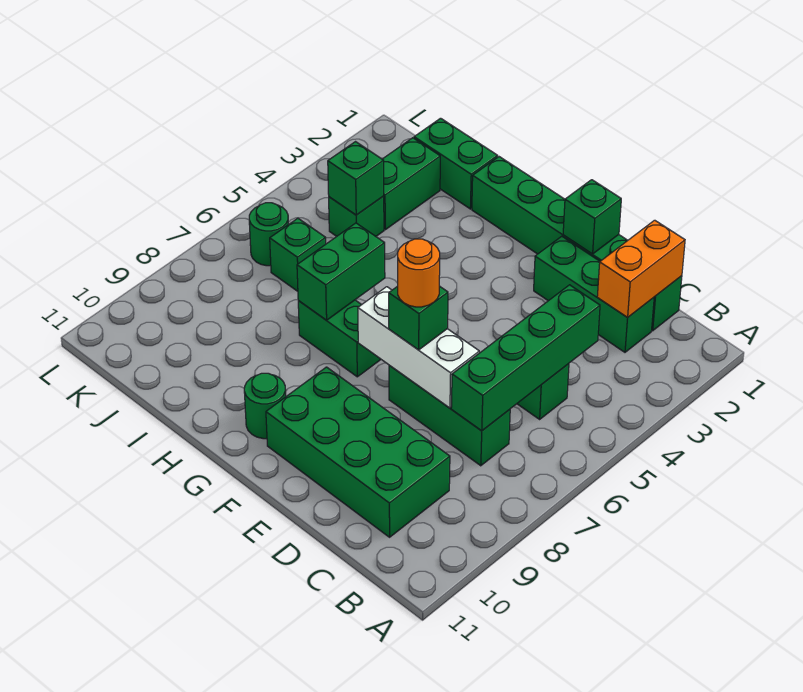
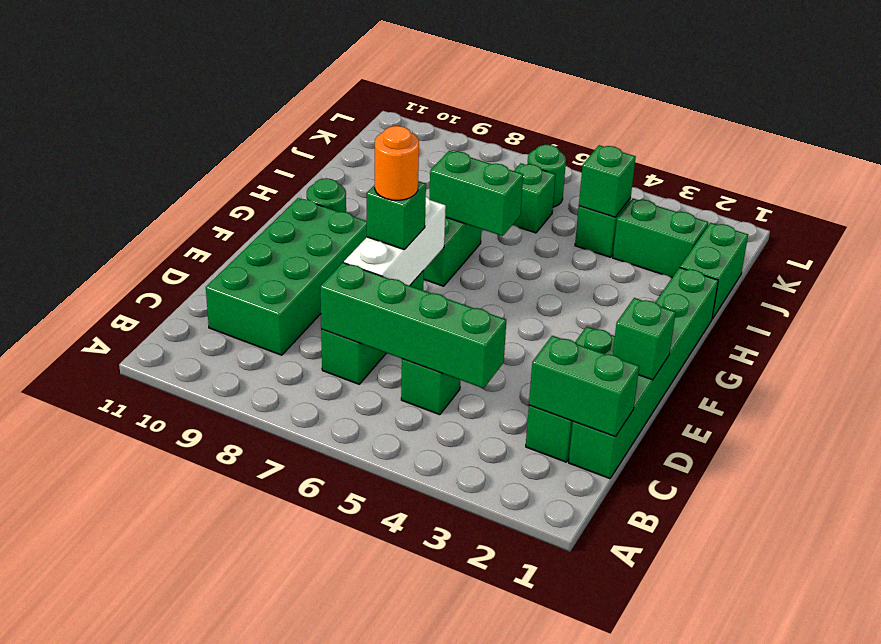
orange 1x2 brick [597,220,685,318] -> green 1x2 brick [529,336,639,437]

